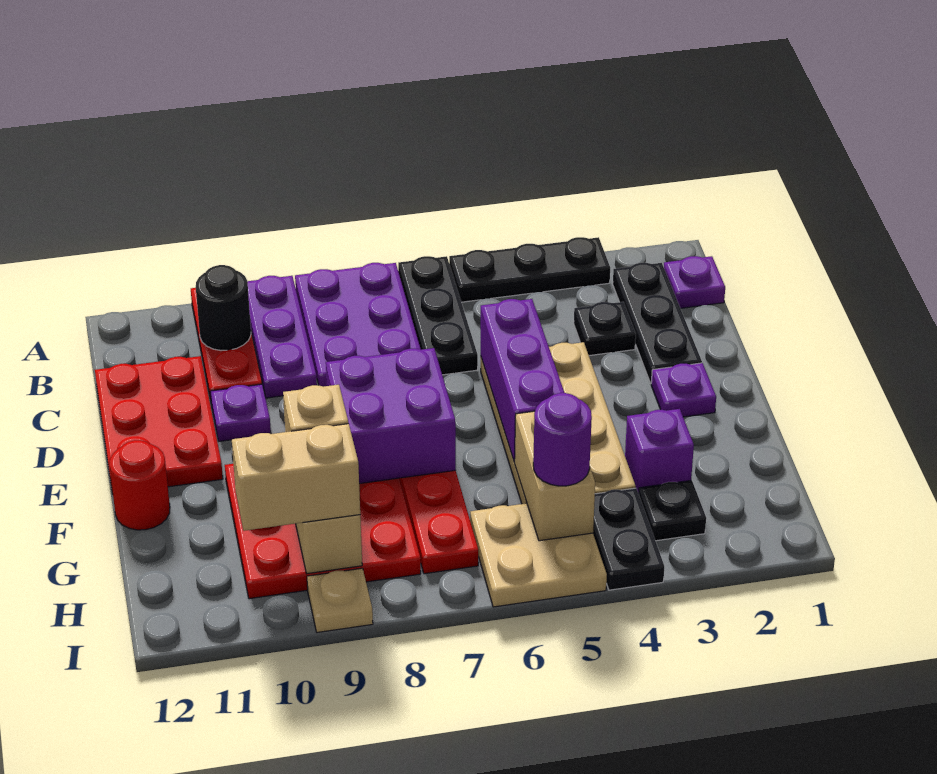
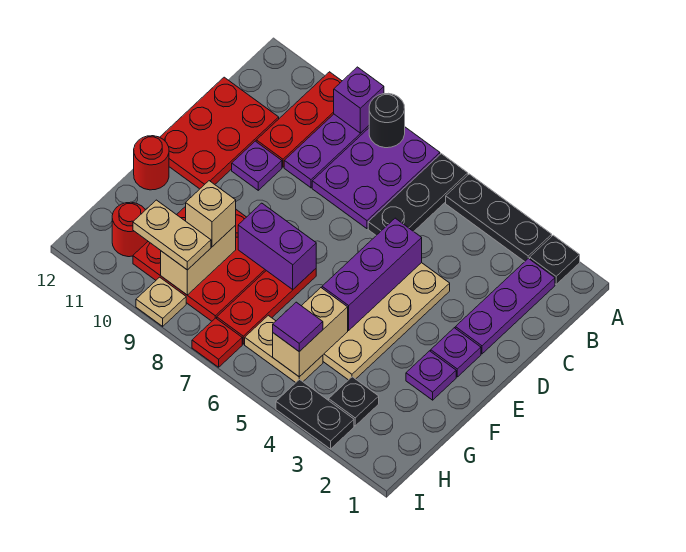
purple 1x1 plate [664,256,725,308] -> purple 1x1 plate moved to [406,351,456,400]
black 1x3 plate [613,263,702,383] -> purple 1x3 plate [455,258,555,354]
black 1x1 round brick [196,265,251,351] -> black 1x1 round brick moved to [369,93,405,148]
black 1x1 plate [574,302,636,356] -> black 1x1 plate moved to [530,235,580,284]
purple 2x2 brick [326,348,456,484] -> purple 1x2 brick [238,203,316,289]
purple 1x1 brick [625,409,694,494] -> purple 1x1 brick moved to [334,67,384,133]
black 1x2 plate [593,488,664,590] -> black 1x2 plate turned to [276,379,354,449]
tan 2x2 plate [470,503,607,607] -> tan 1x2 plate [245,315,323,383]
purple 1x1 round brick [533,393,592,486] -> purple 1x1 tile [273,302,323,352]
tan 1x2 brick [232,424,360,531] -> tan 1x2 plate [133,200,211,270]
none -> red 1x1 round brick [112,202,148,257]
none -> red 1x1 plate [192,318,242,367]

